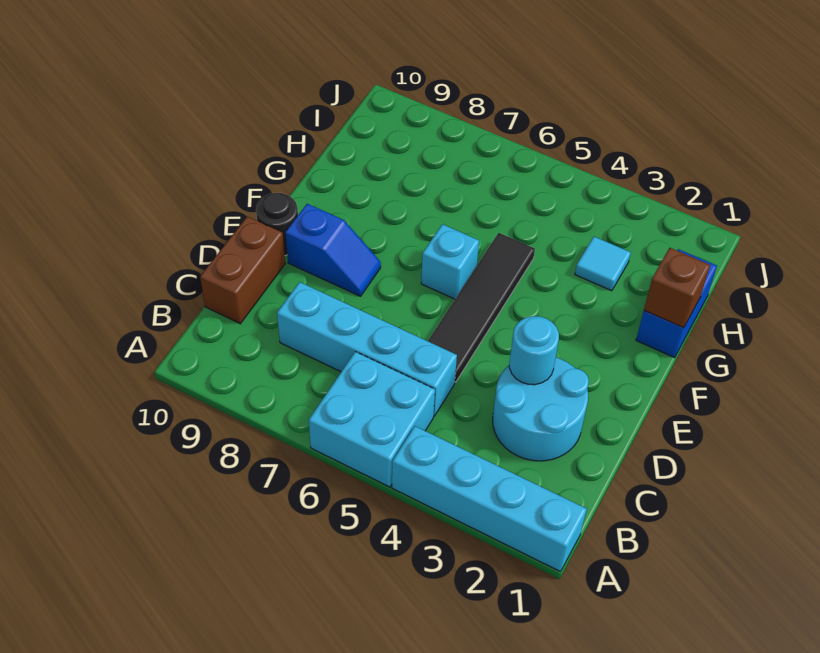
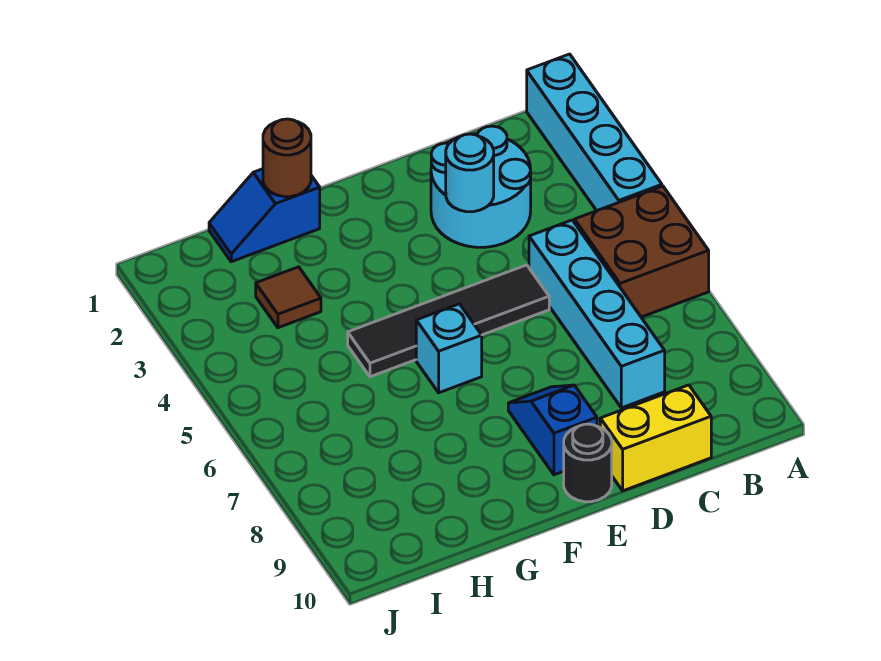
cyan 2x2 brick [309,352,435,487] -> brown 2x2 brick [575,186,709,317]
brown 1x2 brick [200,217,285,324] -> yellow 1x2 brick [600,385,711,491]
blue 1x2 brick [636,249,717,358] -> blue 1x2 slope [209,169,320,262]
brown 1x1 brick [644,248,710,328] -> brown 1x1 round brick [263,119,311,197]
cyan 1x1 tile [575,237,631,291] -> brown 1x1 tile [256,267,321,328]

